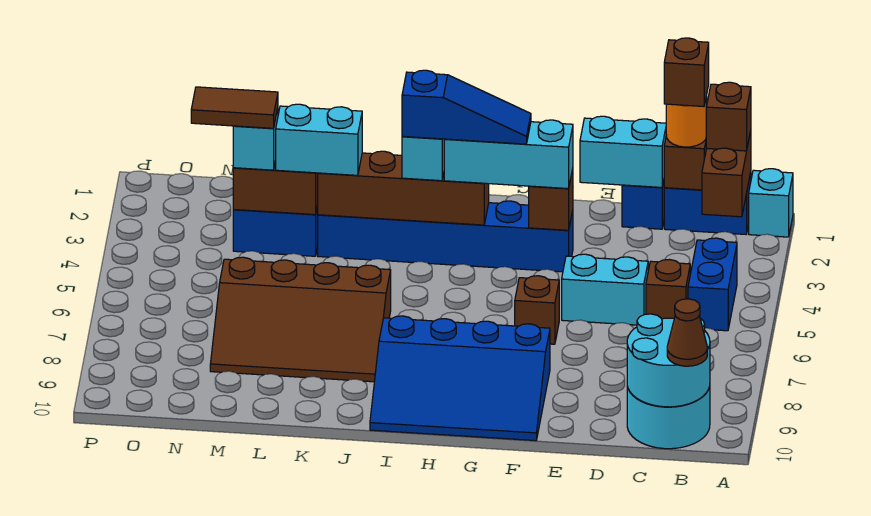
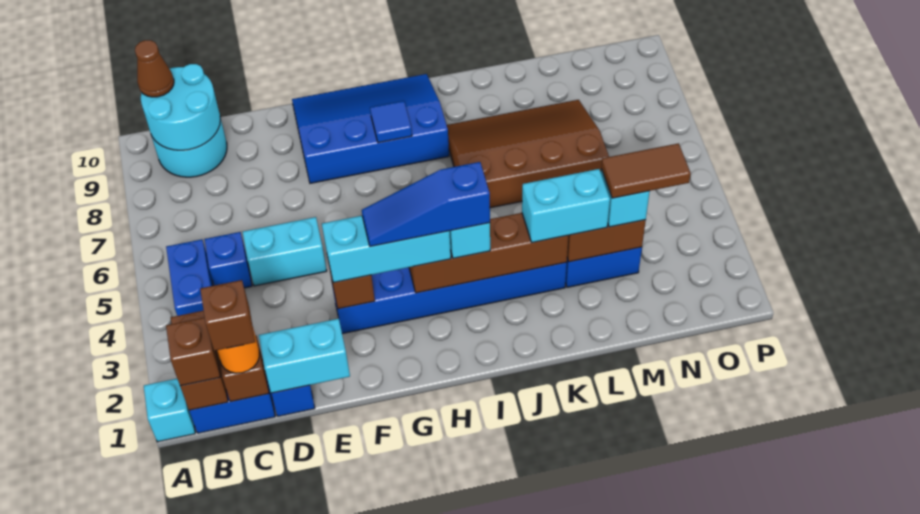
brown 1x1 brick [646,260,690,319] -> blue 1x1 brick [204,232,252,288]
brown 1x1 brick [515,276,559,344] -> none
none -> blue 1x1 tile [370,101,412,143]

